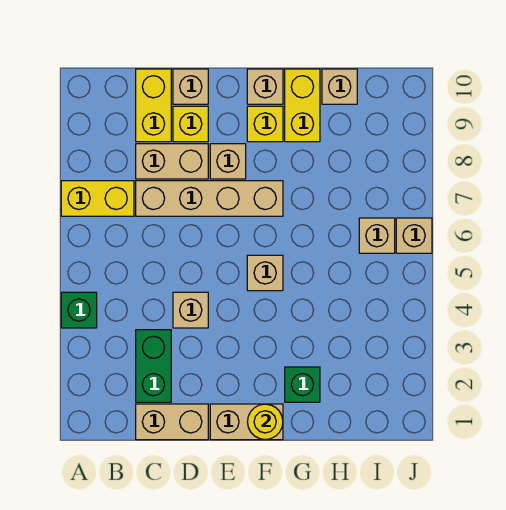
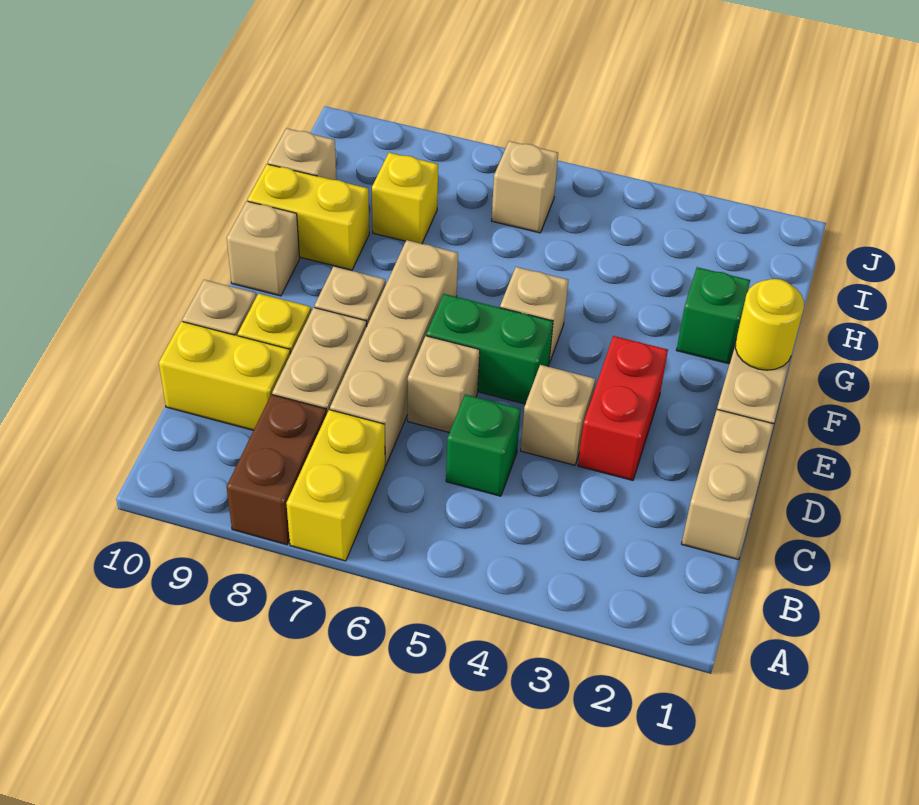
green 1x1 brick [61,292,97,328] -> green 1x1 brick moved to [446,394,521,496]
none -> brown 1x2 brick [227,394,326,545]
green 1x2 brick [136,330,171,402] -> green 1x2 brick moved to [426,294,553,404]
none -> red 1x2 brick [578,336,668,480]
yellow 1x1 brick [247,106,283,142] -> yellow 1x1 brick moved to [372,153,438,244]
tan 1x1 brick [396,218,432,253] -> tan 1x1 brick moved to [408,336,480,433]

